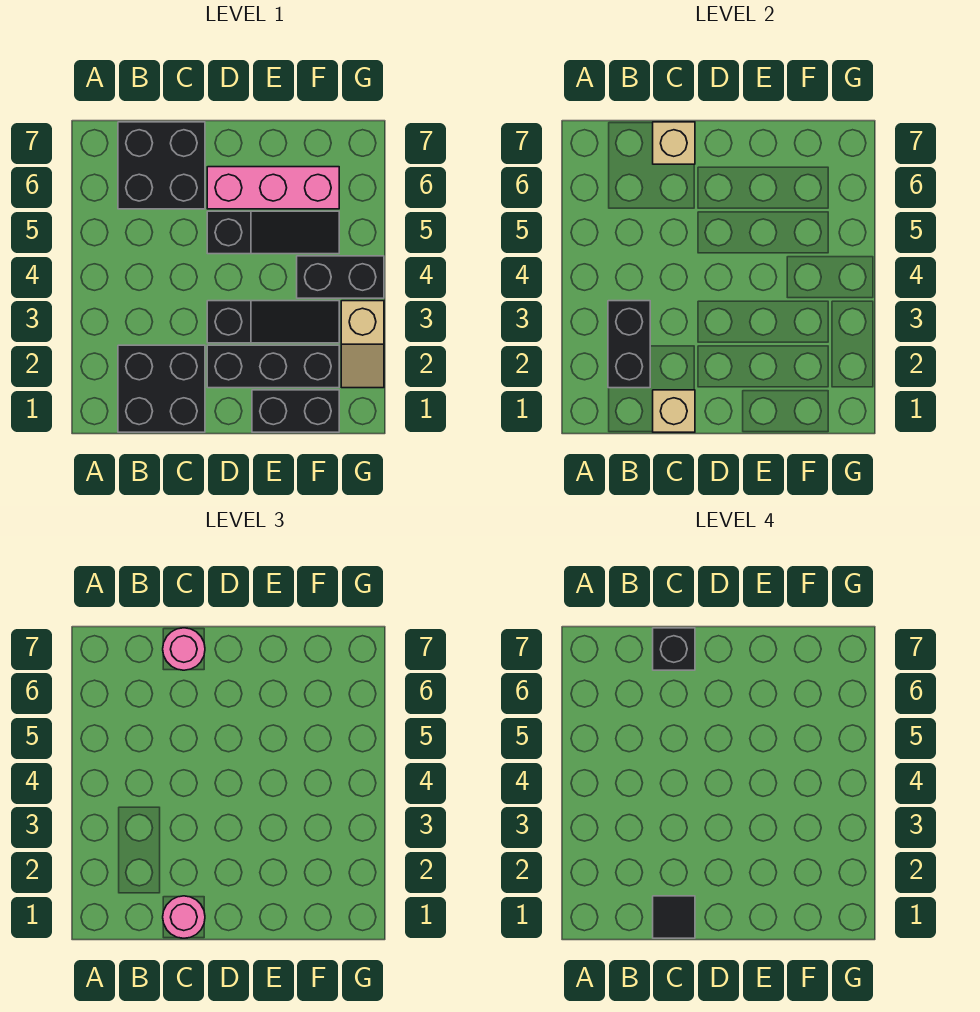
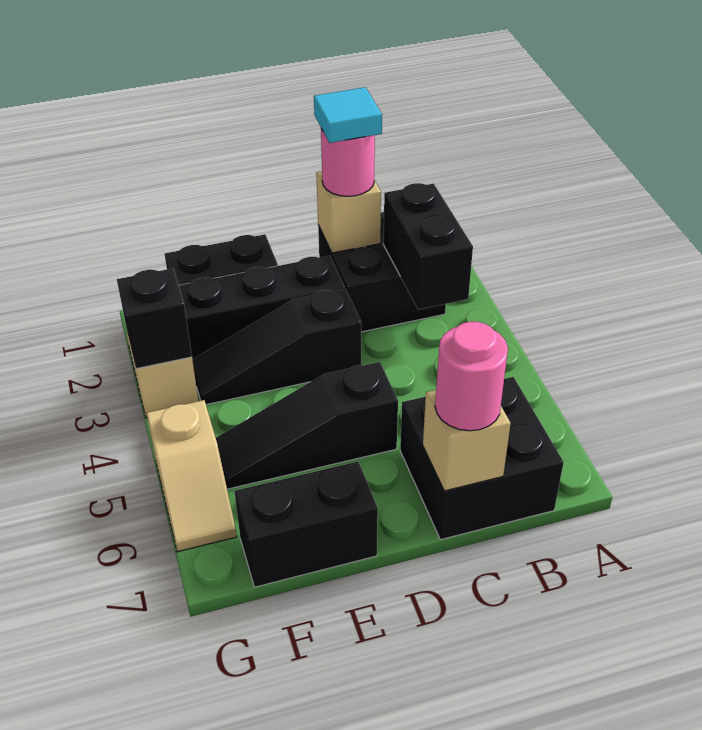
black 1x1 tile [653,896,695,938] -> cyan 1x1 tile [314,87,382,143]
black 1x1 brick [653,628,695,670] -> black 1x1 brick moved to [117,268,192,369]
pink 1x3 brick [207,167,339,209] -> none
black 1x2 brick [297,256,384,298] -> black 1x2 brick moved to [234,462,378,587]
none -> tan 1x2 slope [146,400,237,552]

